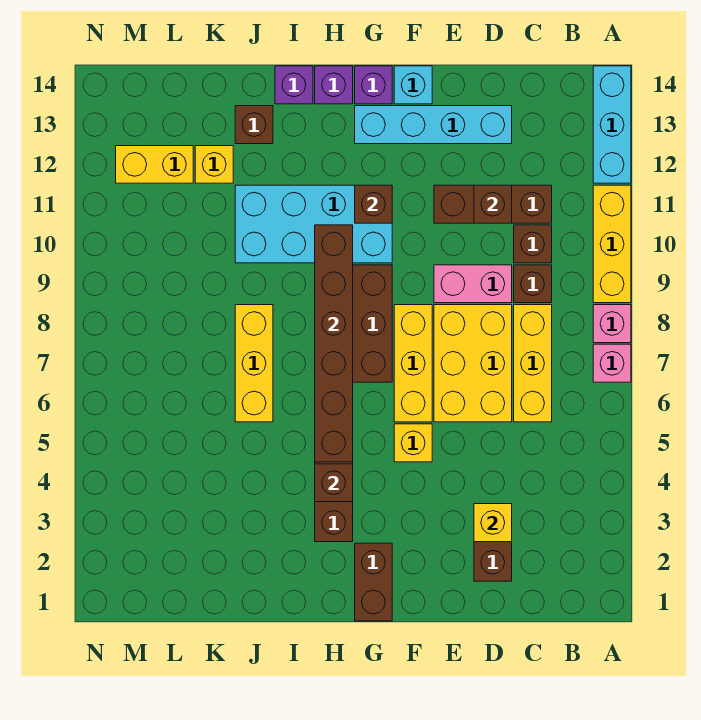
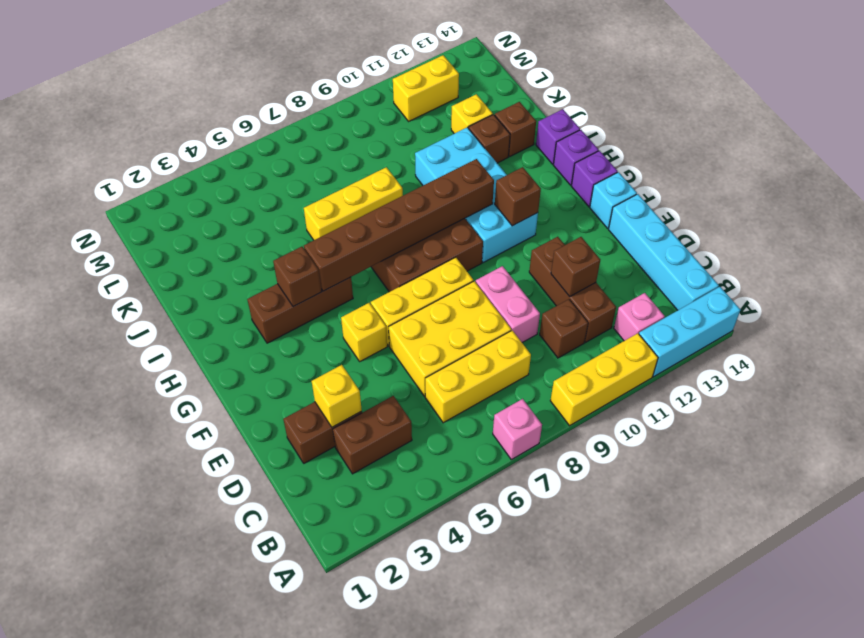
pink 1x1 brick [593,305,631,343] -> pink 1x1 brick moved to [614,293,665,341]
brown 1x1 brick [514,265,552,303] -> brown 1x1 brick moved to [469,115,510,163]
cyan 1x4 brick [355,106,512,144] -> cyan 1x4 brick moved to [609,194,719,310]
brown 1x2 brick [355,543,392,621] -> brown 1x2 brick moved to [333,396,412,474]
yellow 1x2 brick [116,146,193,183] -> yellow 1x2 brick turned to [393,55,459,121]

